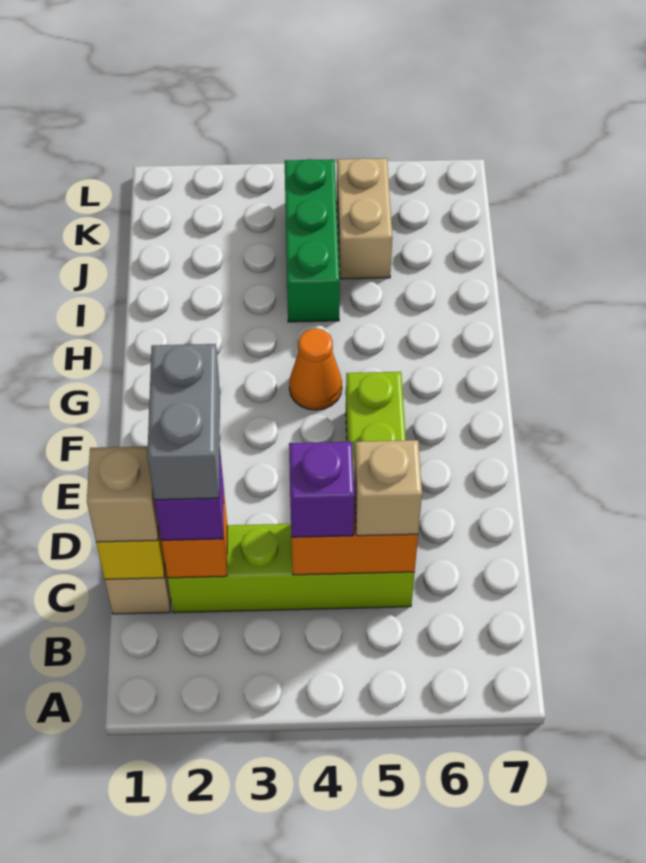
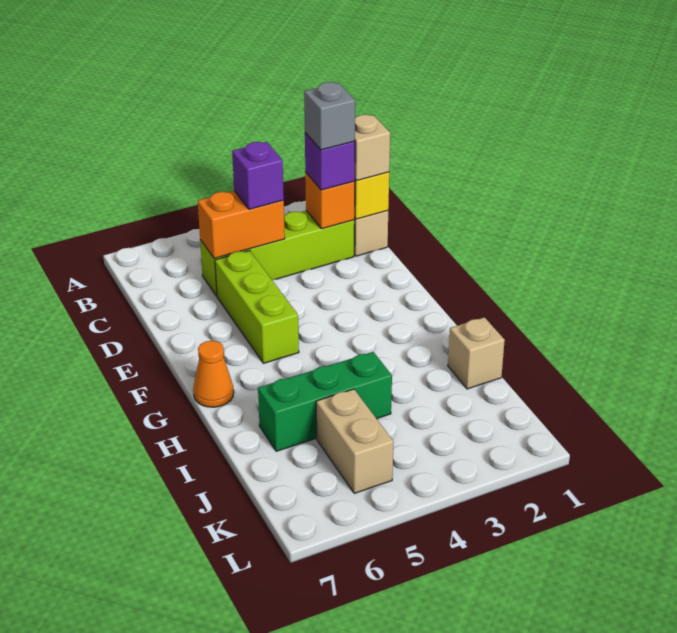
grey 1x2 brick [147,344,220,500] -> grey 1x1 brick [304,82,355,150]
tan 1x1 brick [354,440,422,536] -> tan 1x1 brick moved to [448,317,505,389]
orange 1x1 cone [289,328,342,410] -> orange 1x1 cone moved to [193,341,234,407]
green 1x3 brick [285,159,340,322] -> green 1x3 brick turned to [258,352,392,451]

